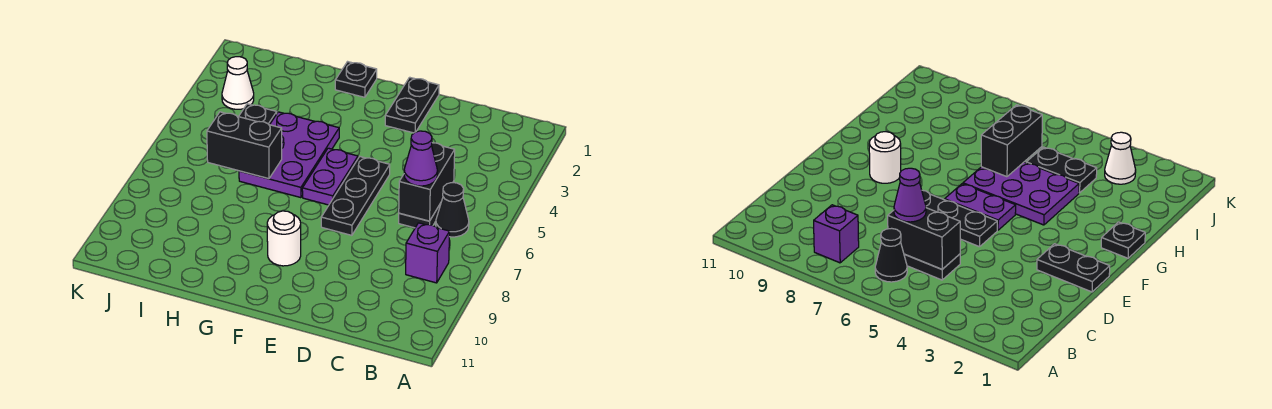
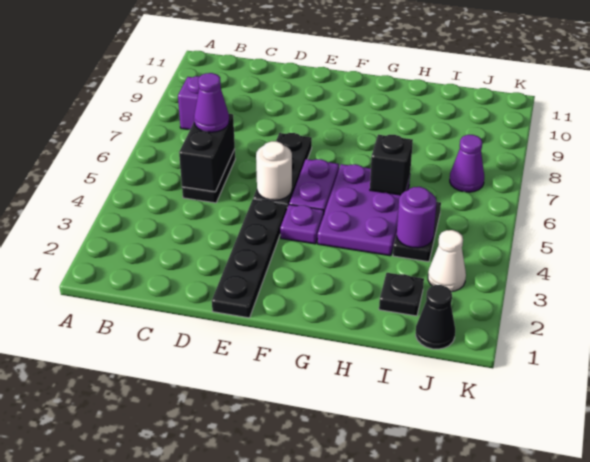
black 1x1 cone [436,183,469,237] -> black 1x1 cone moved to [416,285,455,349]
black 1x2 plate [385,77,439,133] -> black 1x4 plate [212,199,287,318]
none -> purple 1x1 plate [280,205,324,244]
white 1x1 round brick [267,211,301,266] -> white 1x1 round brick moved to [256,141,292,200]
black 1x1 plate [335,62,377,97] -> black 1x1 plate moved to [379,273,424,316]
black 1x2 brick [207,112,282,179] -> black 1x1 brick [370,135,413,195]
none -> purple 1x1 round brick [397,187,436,248]
none -> purple 1x1 cone [450,135,484,192]

